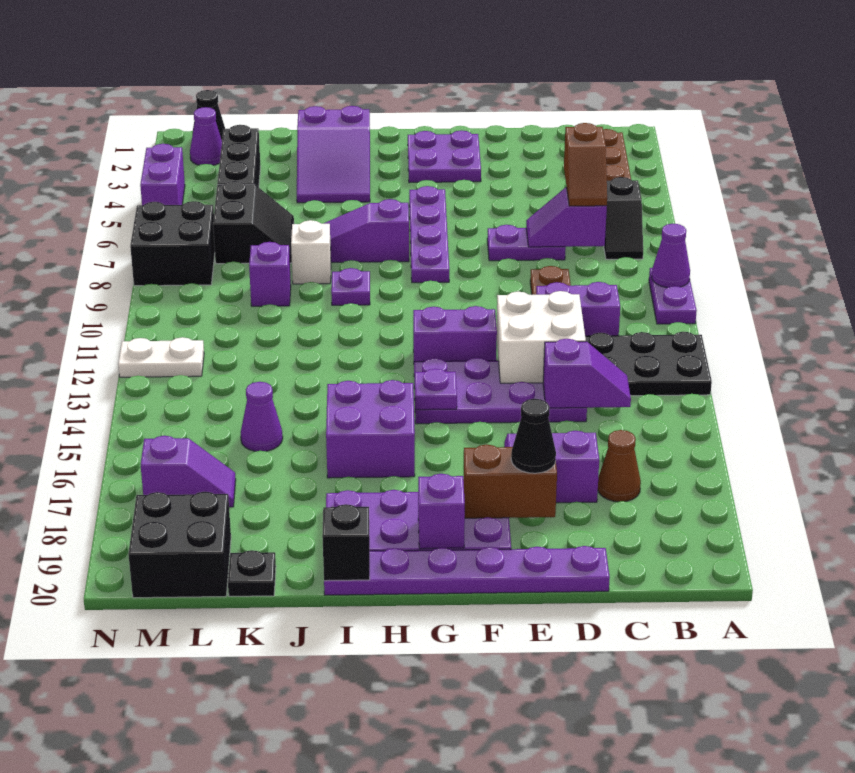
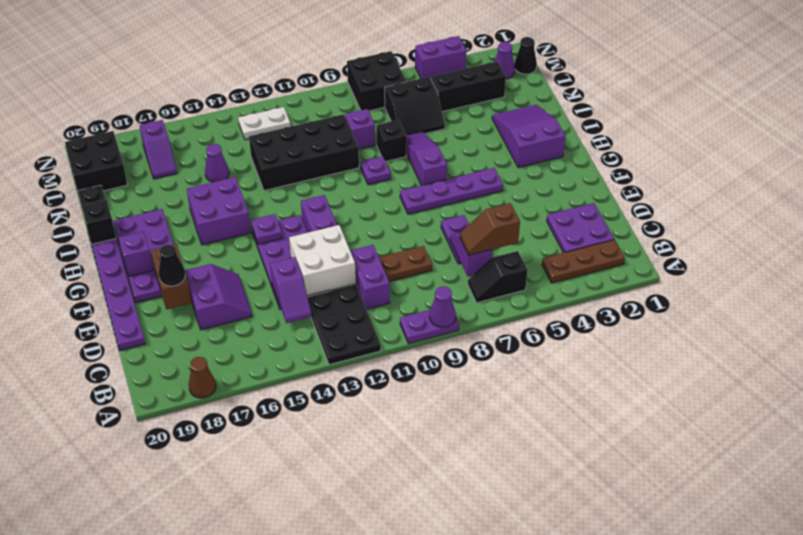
brown 1x1 cone [598,430,641,502] -> brown 1x1 cone moved to [189,357,216,398]
purple 2x2 plate [408,130,481,183] -> purple 2x2 plate moved to [547,203,614,253]
purple 2x3 slope [297,106,370,203] -> purple 2x3 slope turned to [492,105,566,168]
white 1x1 brick [291,220,331,284] -> black 1x1 brick [376,120,407,161]
none -> black 2x4 brick [249,114,359,191]
white 1x2 plate [118,337,204,377] -> white 1x2 plate turned to [238,107,291,140]

